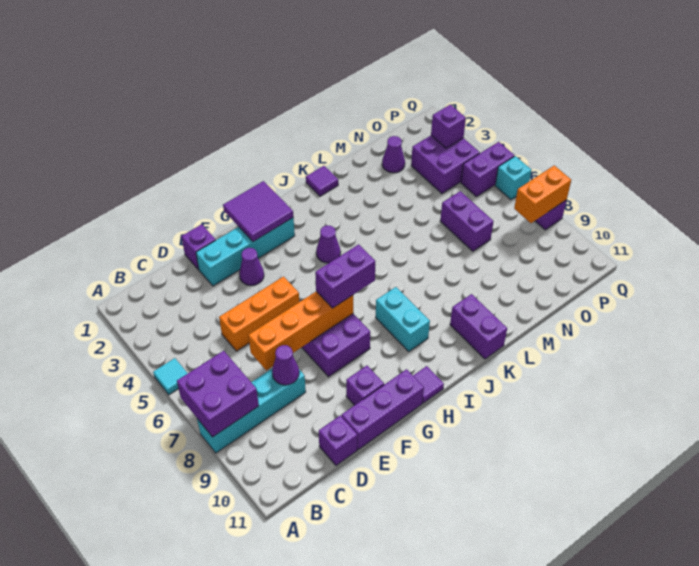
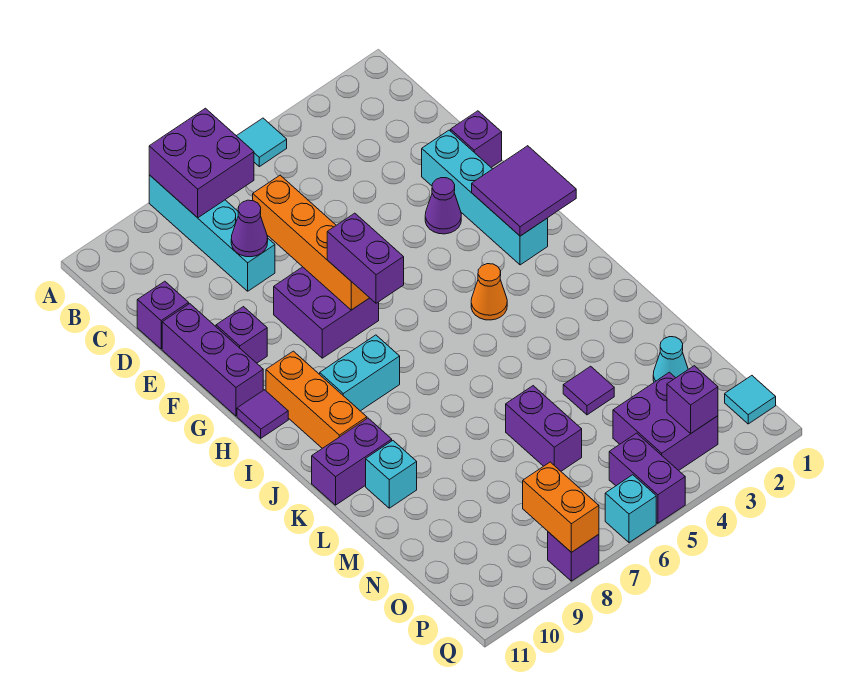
orange 1x3 brick [219,277,299,351] -> orange 1x3 brick moved to [266,351,367,448]
purple 1x1 cone [316,225,341,263] -> orange 1x1 cone [471,264,507,320]
purple 1x1 tile [306,166,338,196] -> purple 1x1 tile moved to [563,366,614,415]
none -> cyan 1x1 brick [366,441,417,508]
purple 1x1 cone [382,136,405,173] -> cyan 1x1 cone [653,337,688,382]
purple 1x2 brick [440,191,494,251] -> purple 1x2 brick turned to [506,386,582,471]
none -> cyan 1x1 tile [725,376,776,424]

